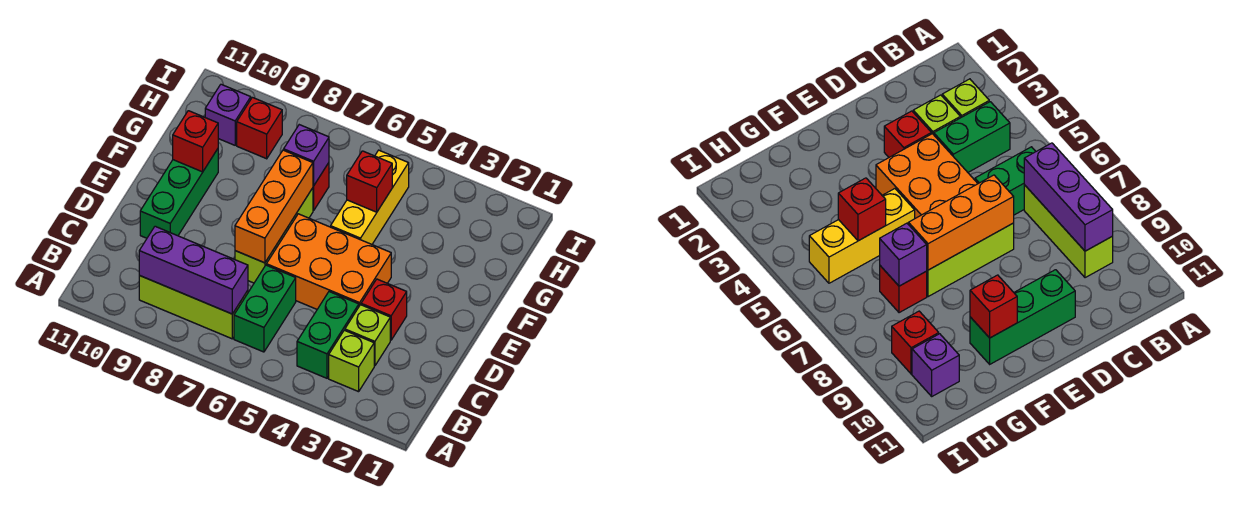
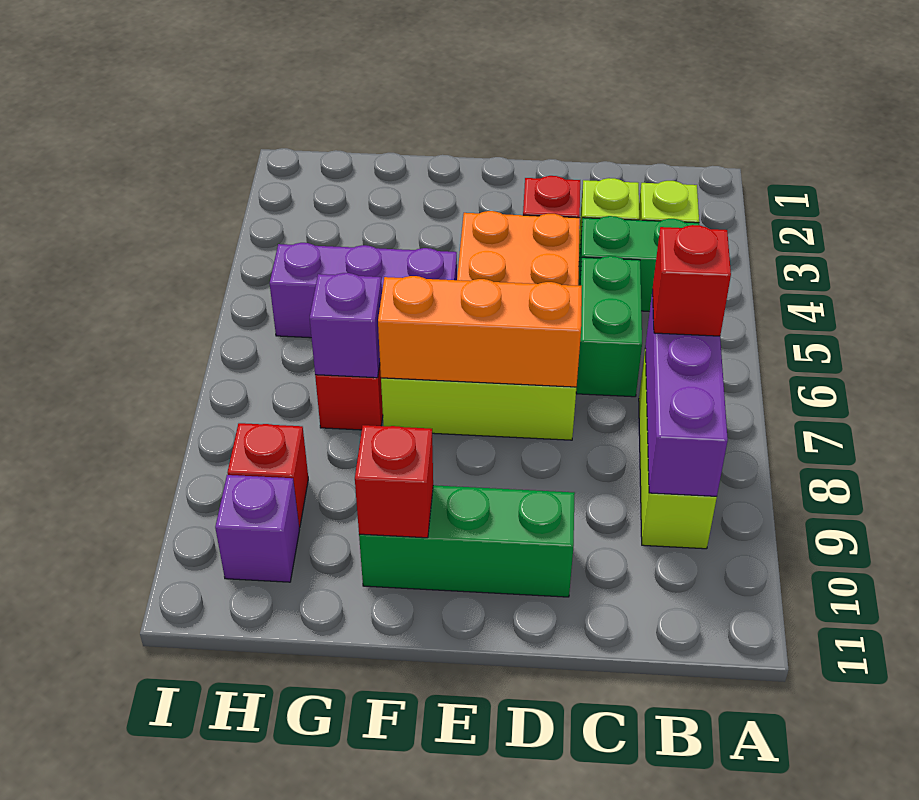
green 1x2 brick [234,265,296,352] -> green 1x2 brick turned to [576,256,642,397]
yellow 1x3 brick [331,150,409,244] -> purple 1x3 brick [270,243,457,338]
red 1x1 brick [347,151,392,212] -> red 1x1 brick moved to [653,225,731,336]

